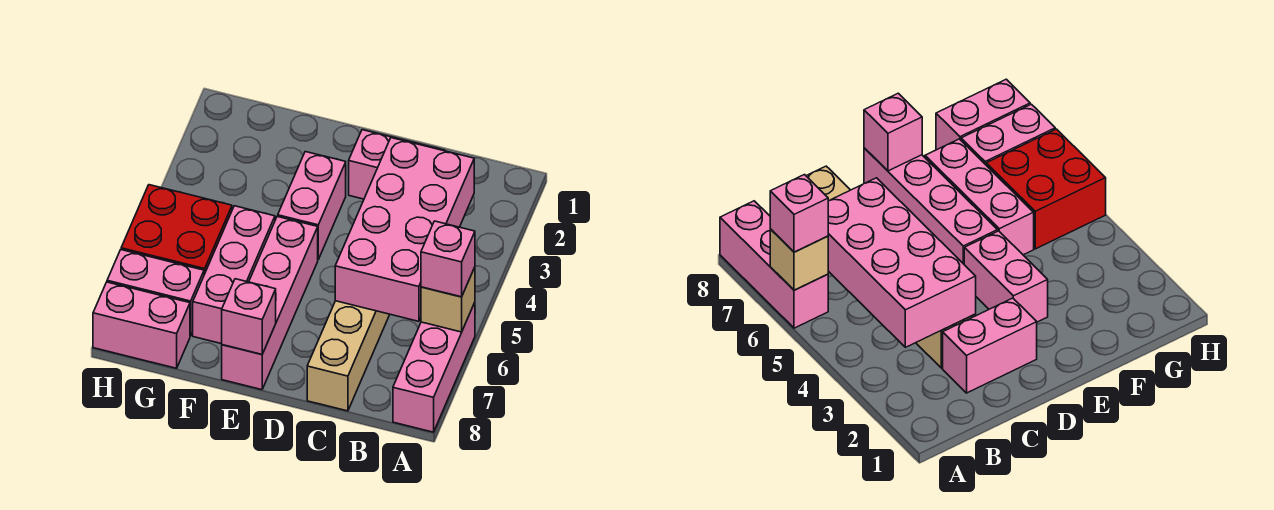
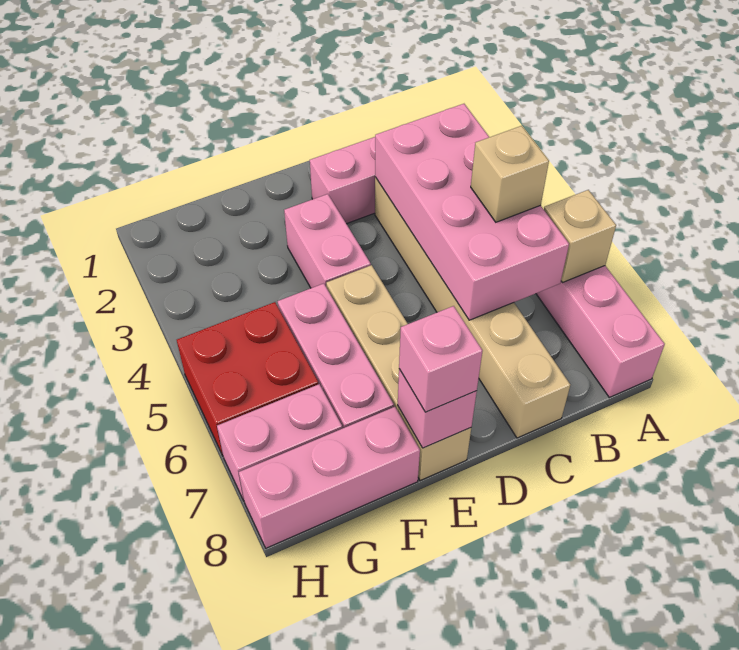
pink 1x1 brick [421,221,475,297] -> pink 1x1 brick moved to [399,306,482,412]
none -> tan 1x1 brick [471,126,549,222]
pink 1x4 brick [222,216,318,390] -> tan 1x4 brick [326,265,471,481]
pink 1x2 brick [93,282,190,368] -> pink 1x3 brick [239,407,420,548]

